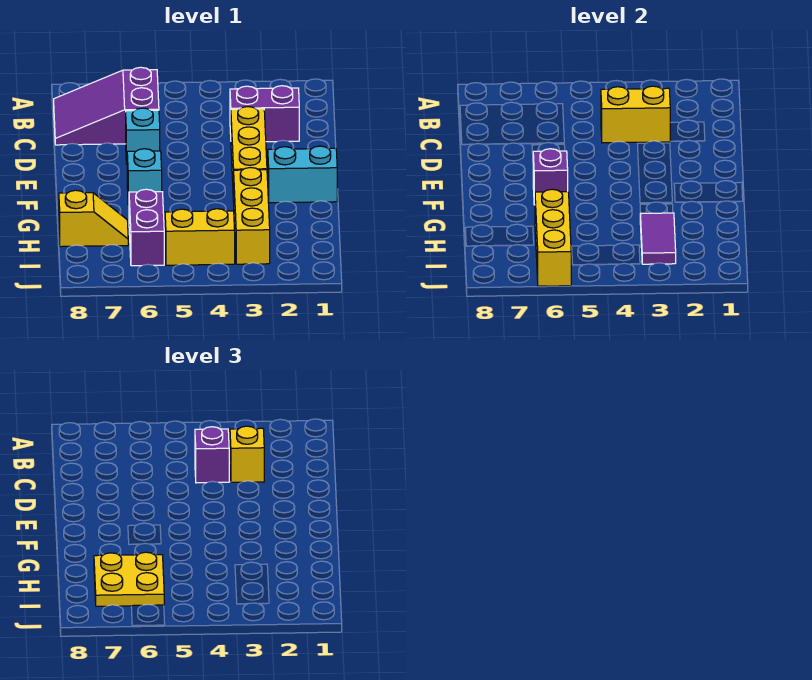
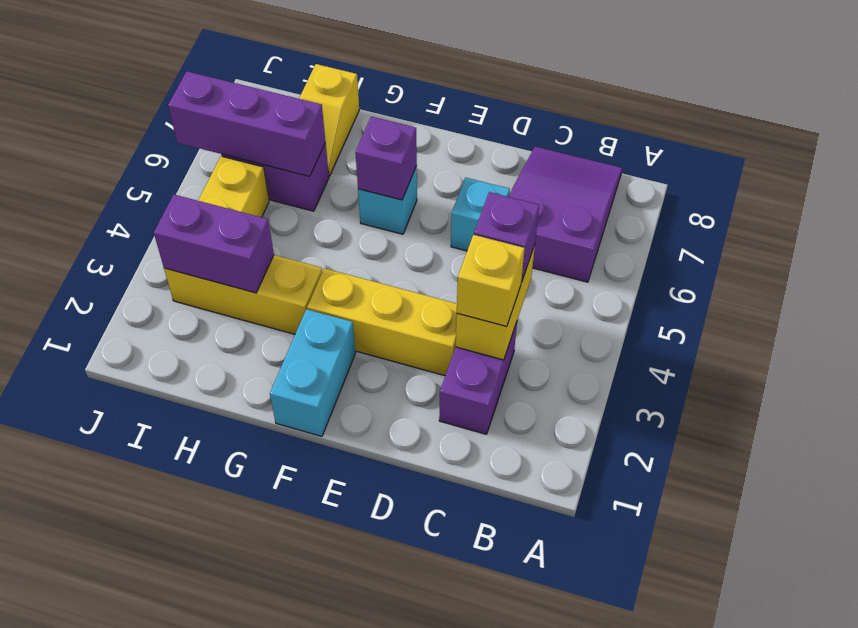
purple 1x2 tile [640,213,676,264] -> purple 1x2 brick [154,195,274,293]
yellow 1x3 brick [535,189,571,286] -> purple 1x3 brick [168,71,326,176]
yellow 2x2 plate [94,552,164,606] -> none

